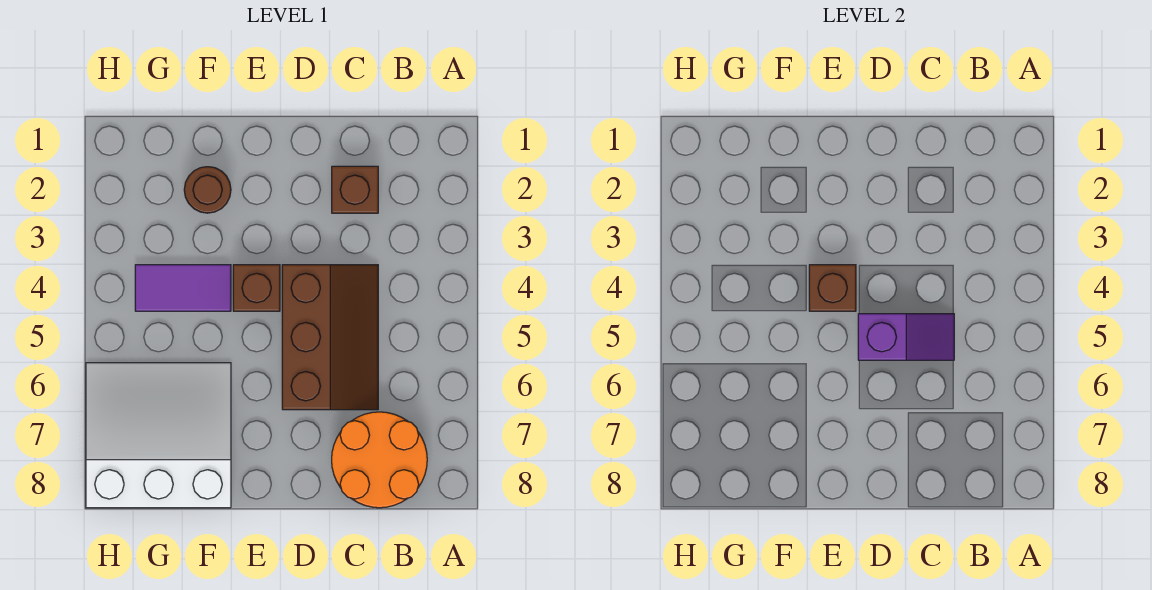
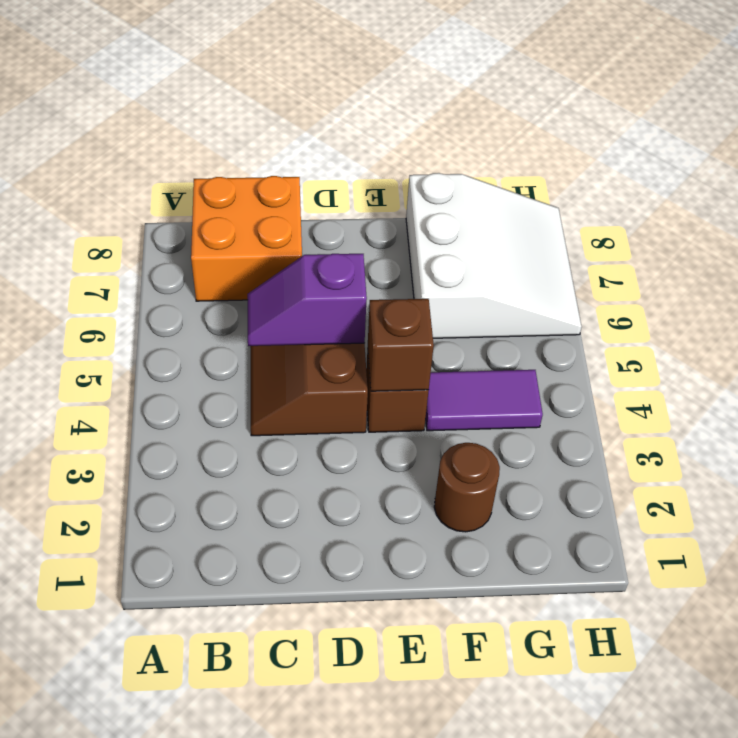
orange 2x2 round brick [332,412,427,508] -> orange 2x2 brick [191,176,302,301]
brown 1x1 brick [332,166,378,213] -> none
white 3x3 slope [86,363,231,508] -> white 3x3 slope turned to [406,173,582,338]

